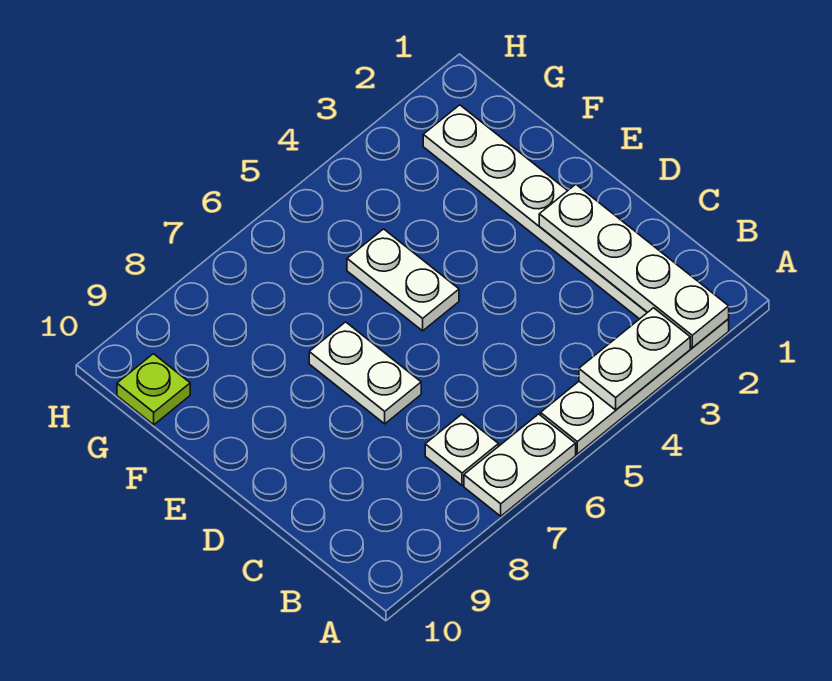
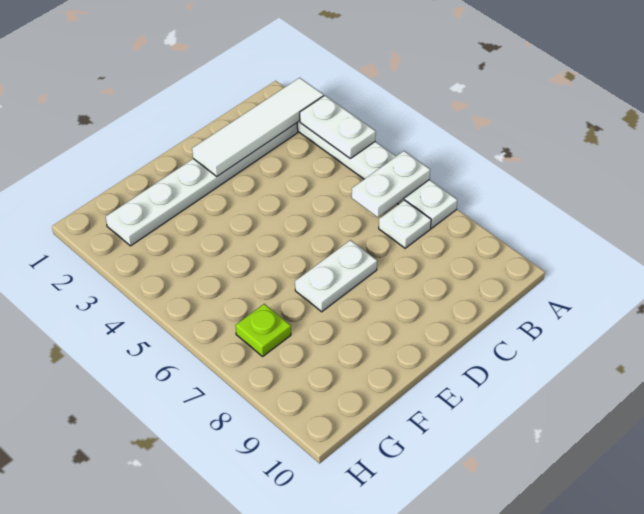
white 1x4 plate [539,184,729,348] -> white 1x4 tile [192,78,324,176]
white 1x2 plate [347,229,459,331] -> white 1x2 plate moved to [352,151,430,217]
lime 1x1 plate [117,354,190,425] -> lime 1x1 plate moved to [236,304,291,356]

